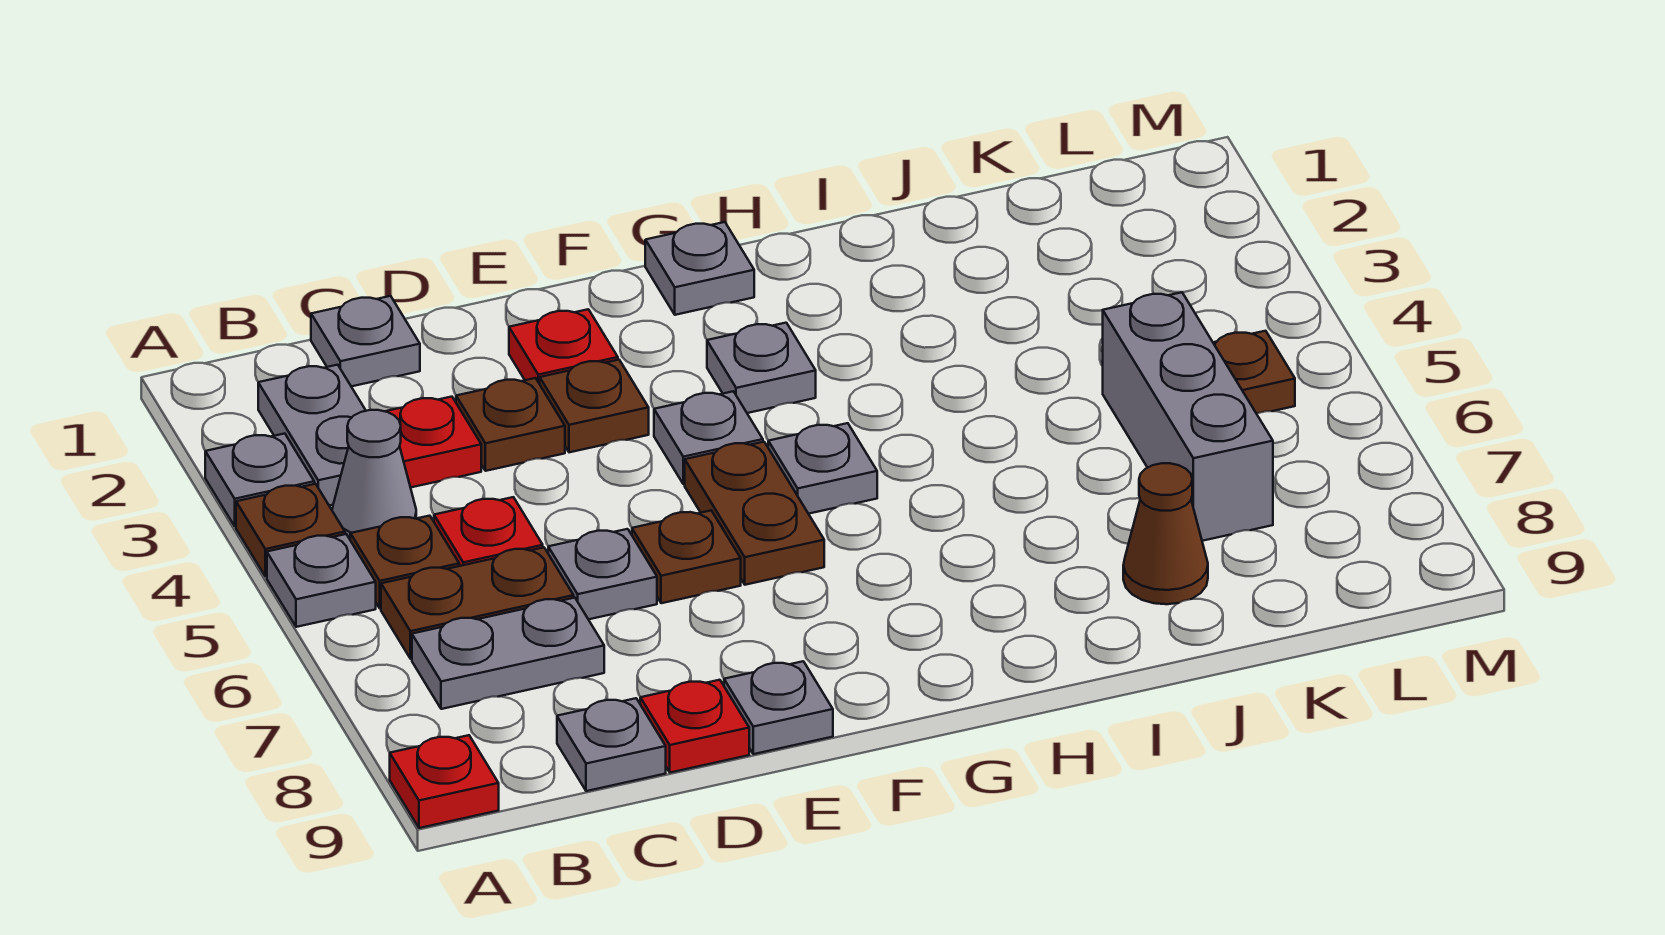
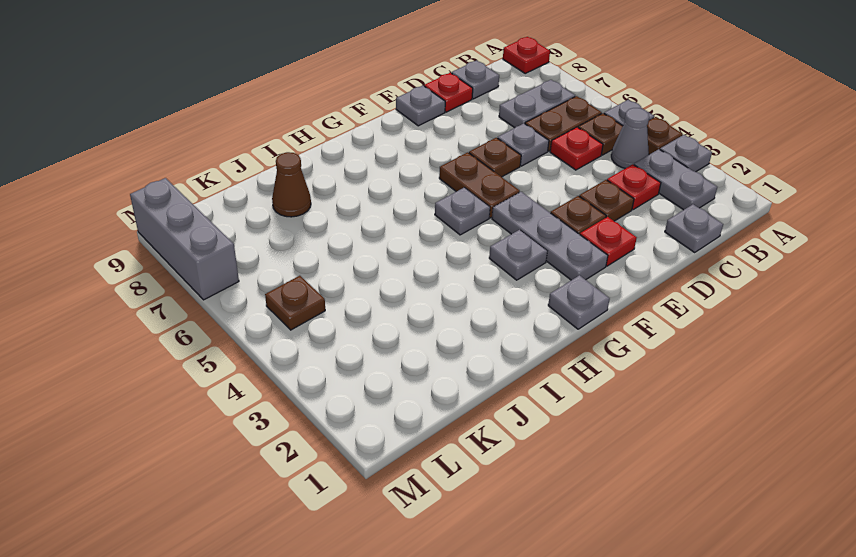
grey 1x1 plate [654,391,763,484] -> grey 1x3 plate [492,192,608,280]
grey 1x3 brick [1103,292,1273,541] -> grey 1x3 brick moved to [130,178,239,300]

